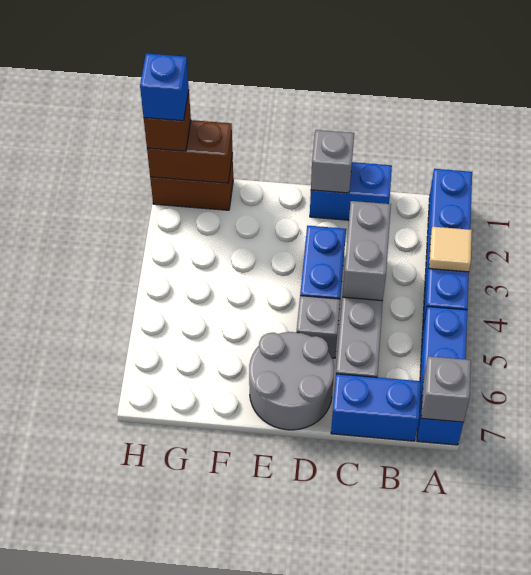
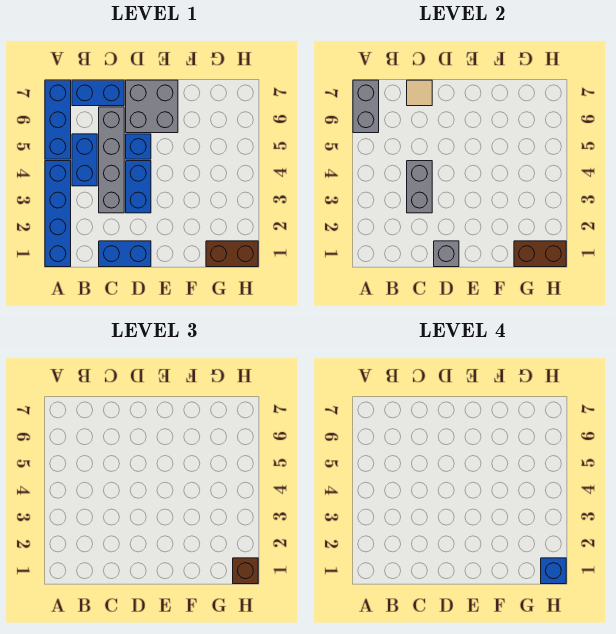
tan 1x1 tile [429,227,472,272] -> tan 1x1 tile moved to [407,80,432,106]
grey 1x1 brick [421,356,471,422] -> grey 1x2 brick [353,80,379,133]
none -> blue 1x2 brick [72,134,97,186]
grey 1x1 brick [297,296,340,358] -> blue 1x1 brick [126,134,151,159]
grey 2x2 round brick [249,332,334,430] -> grey 2x2 brick [126,80,178,133]

